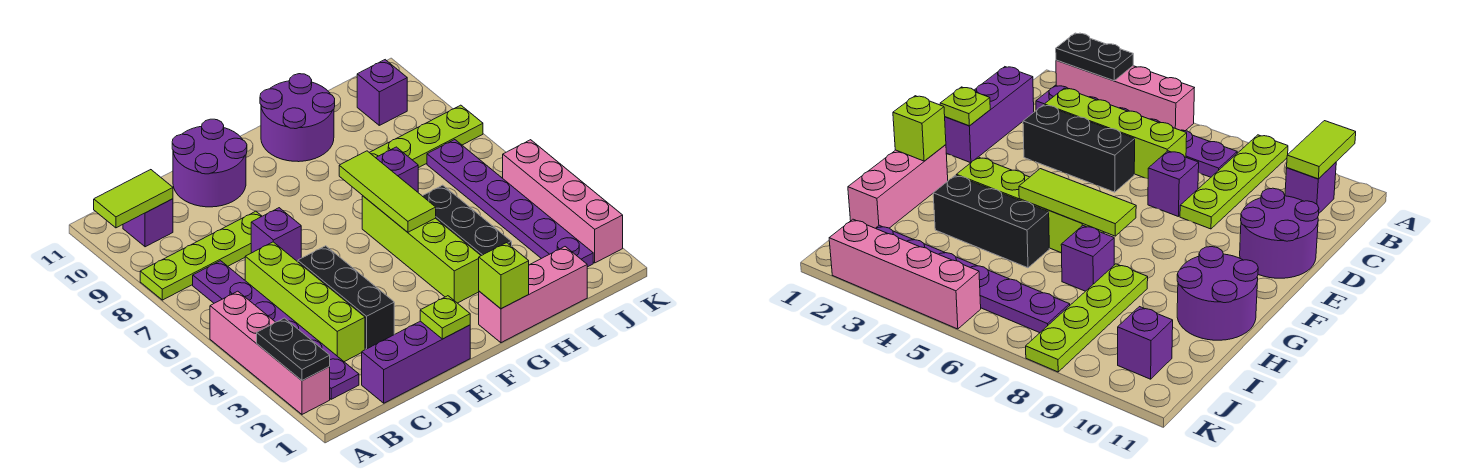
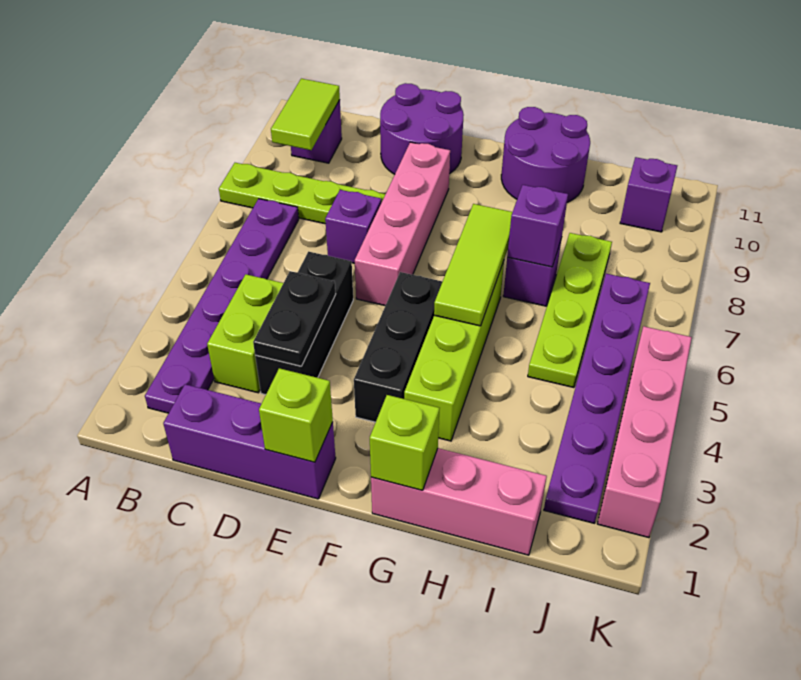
pink 1x4 brick [210,291,330,414] -> pink 1x4 brick moved to [355,142,450,306]
black 1x2 plate [257,318,330,381] -> black 1x2 plate moved to [253,271,336,366]
lime 1x2 tile [94,170,173,228] -> lime 1x2 tile turned to [271,79,340,150]
lime 1x4 brick [245,242,365,362] -> lime 1x2 brick [207,274,283,393]
lime 1x1 plate [420,296,470,339] -> lime 1x1 brick [259,368,333,462]
black 1x3 brick [423,185,512,256] -> black 1x3 brick moved to [354,272,442,422]
none -> purple 1x1 brick [507,185,568,267]
lime 1x4 plate [369,105,483,168] -> lime 1x4 plate turned to [528,233,612,388]

